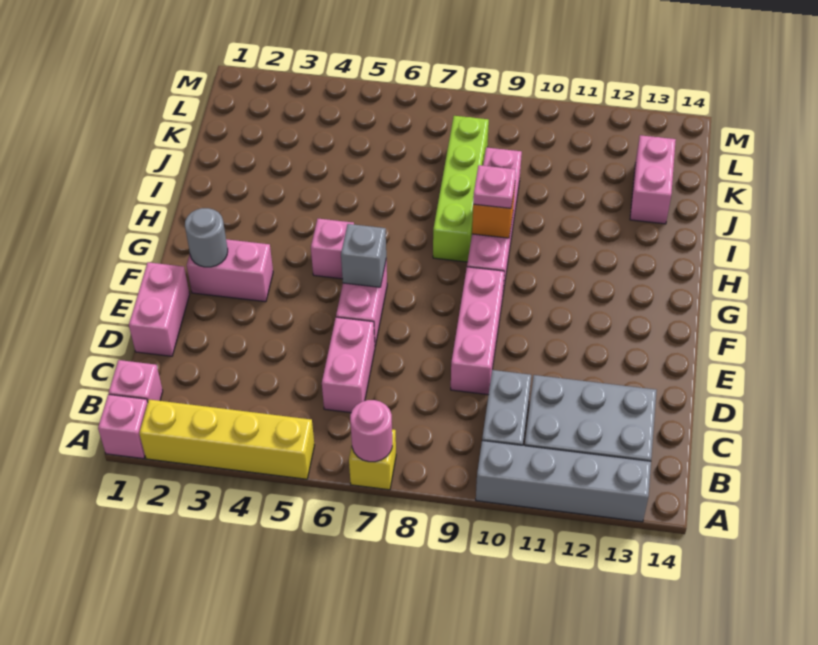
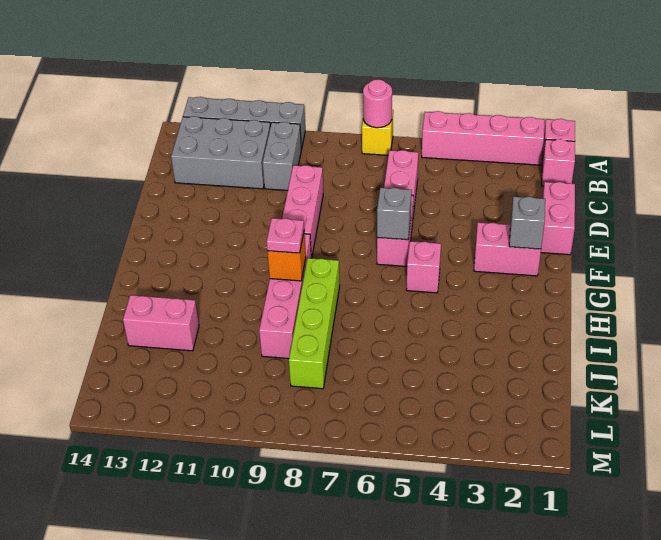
yellow 1x4 brick [139,400,315,479] -> pink 1x4 brick [422,111,544,165]
grey 1x1 round brick [185,208,228,267] -> grey 1x1 brick [509,197,545,249]
pink 1x2 brick [630,135,676,224] -> pink 1x2 brick turned to [123,295,199,351]

